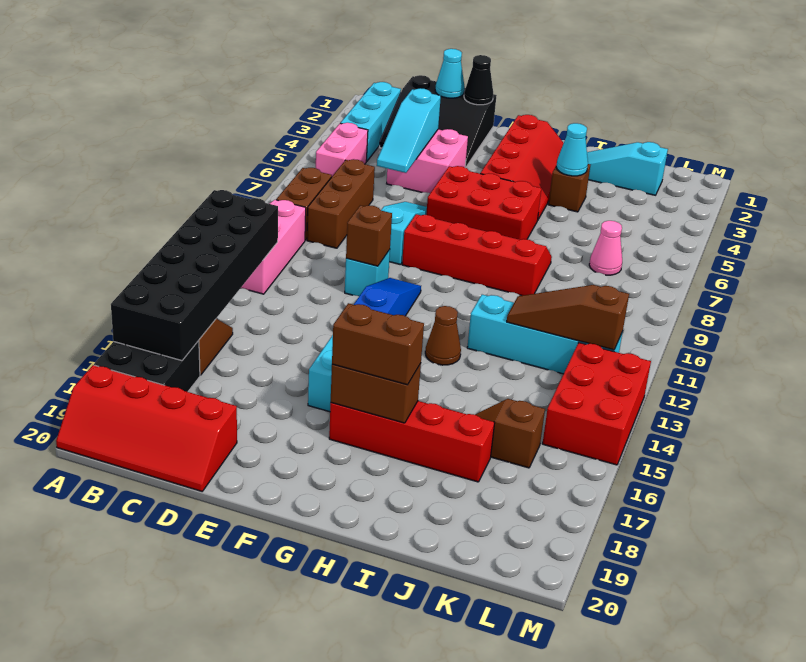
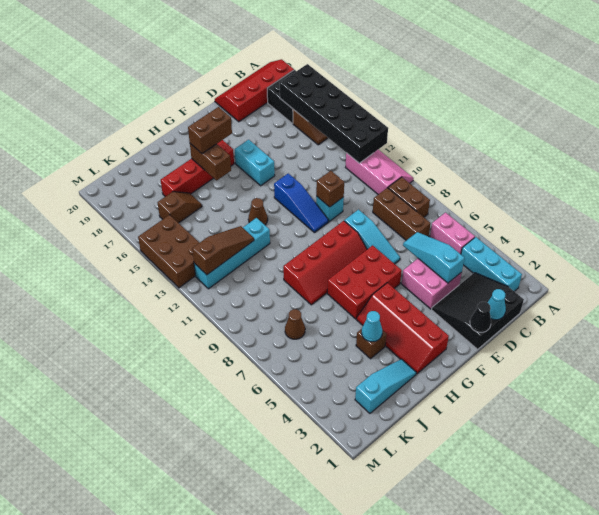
brown 1x2 brick [331,363,421,423] -> brown 1x2 brick turned to [190,144,231,180]
pink 1x1 cone [589,221,622,275] -> brown 1x1 cone [285,309,305,339]
red 2x3 brick [543,343,651,465] -> brown 2x3 brick [138,215,199,288]

